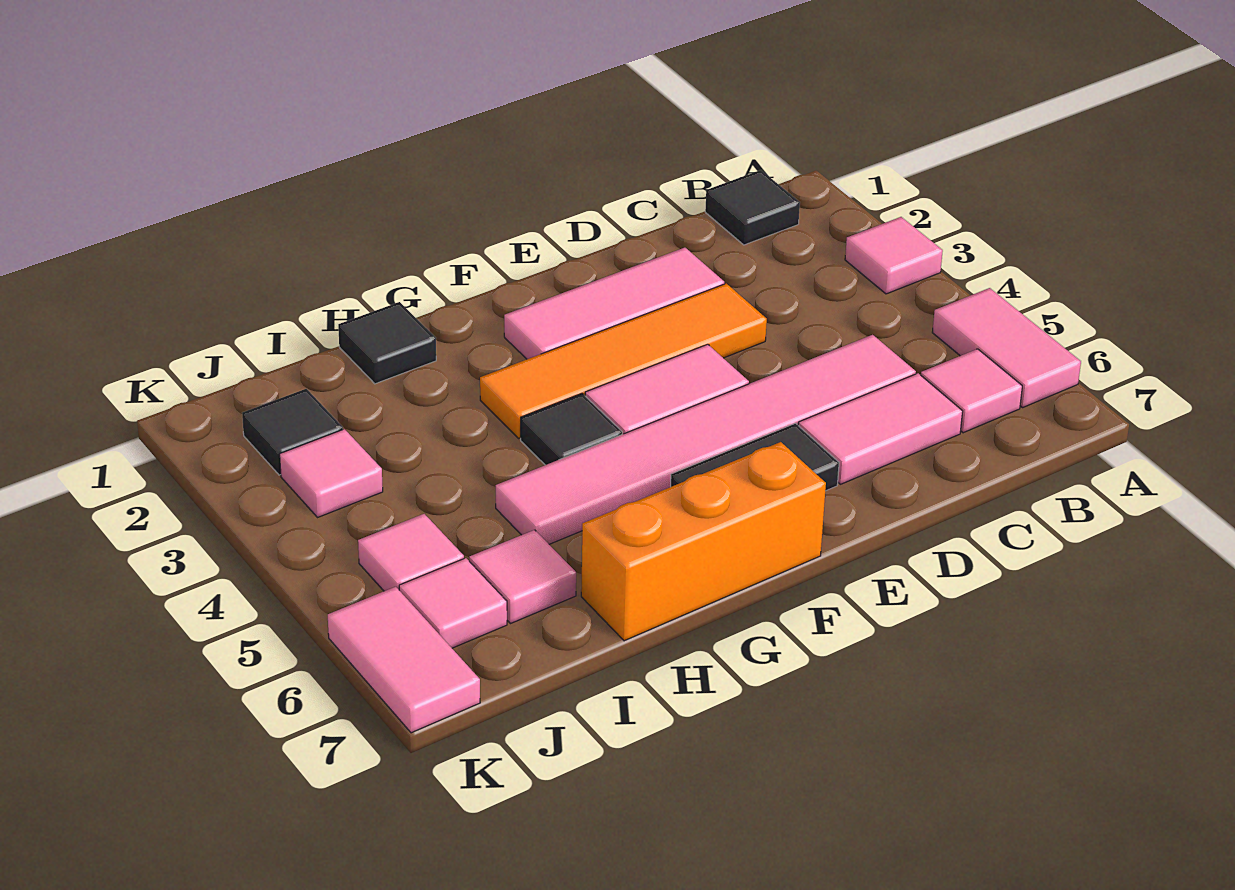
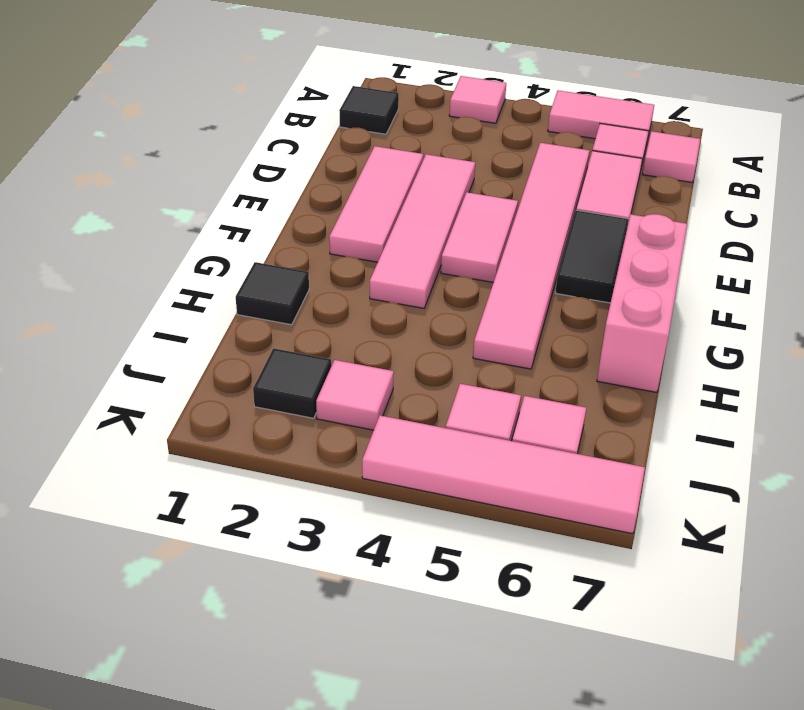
orange 1x4 tile [480,283,767,438] -> pink 1x4 tile [370,154,475,308]
orange 1x3 brick [581,442,826,641] -> pink 1x3 brick [597,214,687,392]
black 1x1 tile [521,393,622,465] -> none
pink 1x1 tile [469,530,576,624] -> pink 1x1 tile moved to [643,131,700,182]
pink 1x2 tile [328,587,480,733] -> pink 1x4 tile [362,415,645,534]

